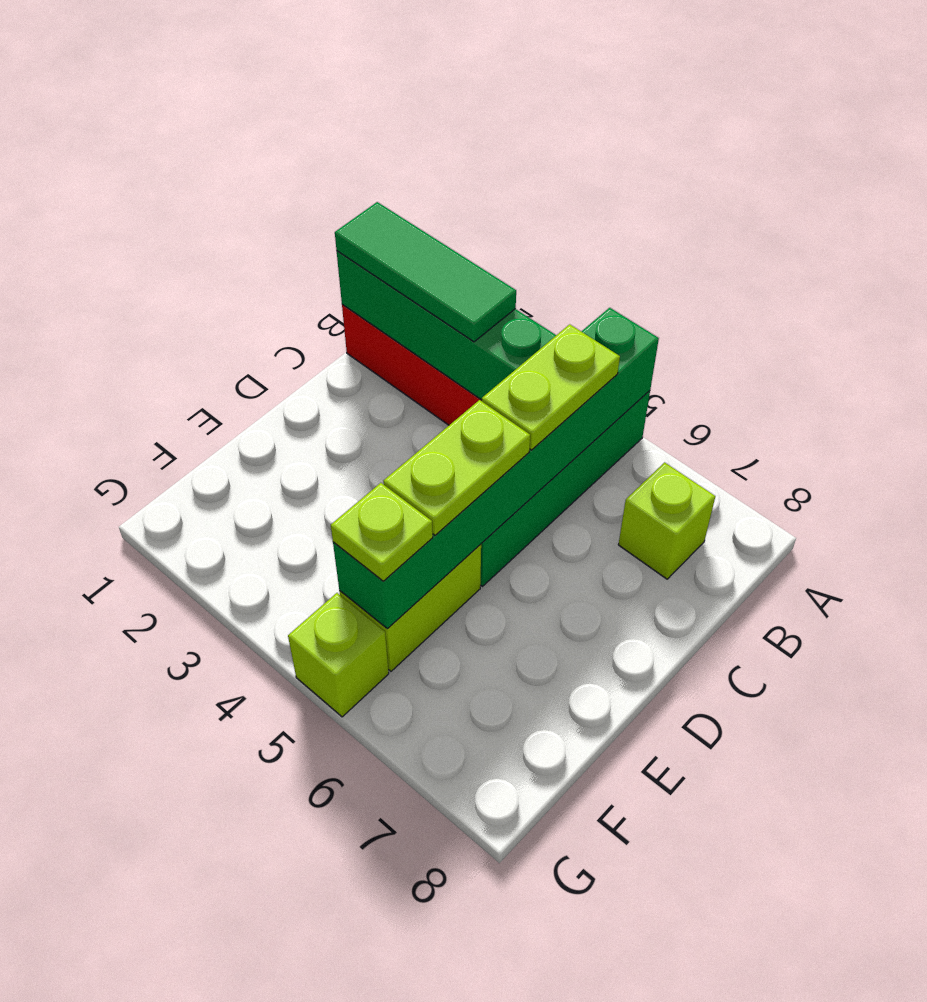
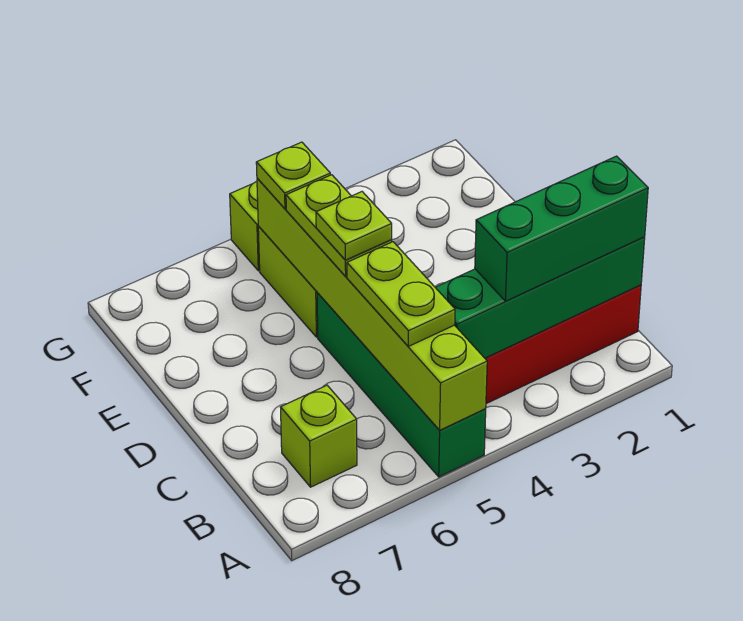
green 1x6 brick [333,308,659,629] -> lime 1x6 brick [257,178,487,430]
green 1x3 tile [335,202,516,342] -> green 1x3 brick [475,156,648,301]
none -> lime 1x1 plate [316,192,392,260]

